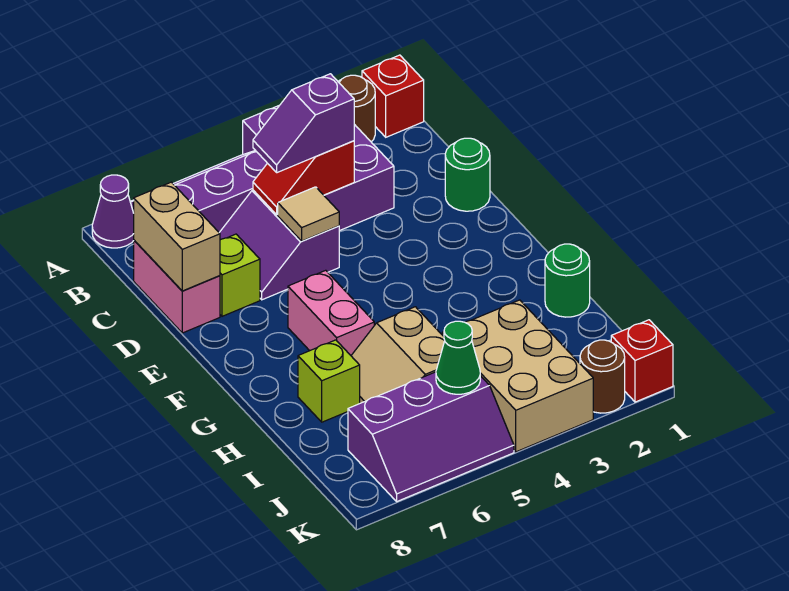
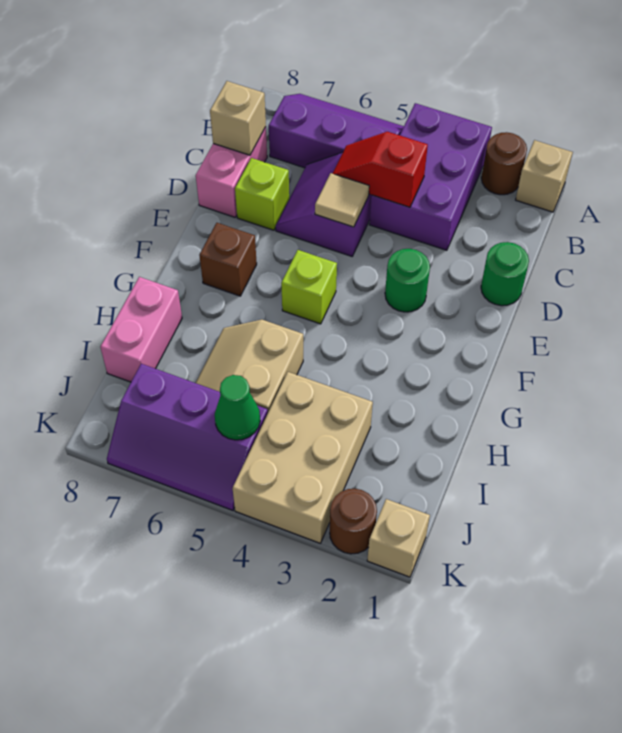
red 1x1 brick [362,55,424,137] -> tan 1x1 brick [516,140,573,212]
purple 1x1 cone [92,175,134,248] -> none
purple 1x2 slope [253,74,354,173] -> none
tan 1x2 brick [134,182,220,291] -> tan 1x1 brick [210,81,266,155]
pink 1x2 brick [288,270,374,355] -> pink 1x2 brick moved to [100,277,182,382]
none -> brown 1x1 brick [199,223,257,296]
green 1x1 round brick [545,244,590,317] -> green 1x1 round brick moved to [385,249,430,312]
lime 1x1 brick [298,340,360,422] -> lime 1x1 brick moved to [281,250,337,324]
red 1x1 brick [611,320,673,402] -> tan 1x1 brick [367,499,430,577]

